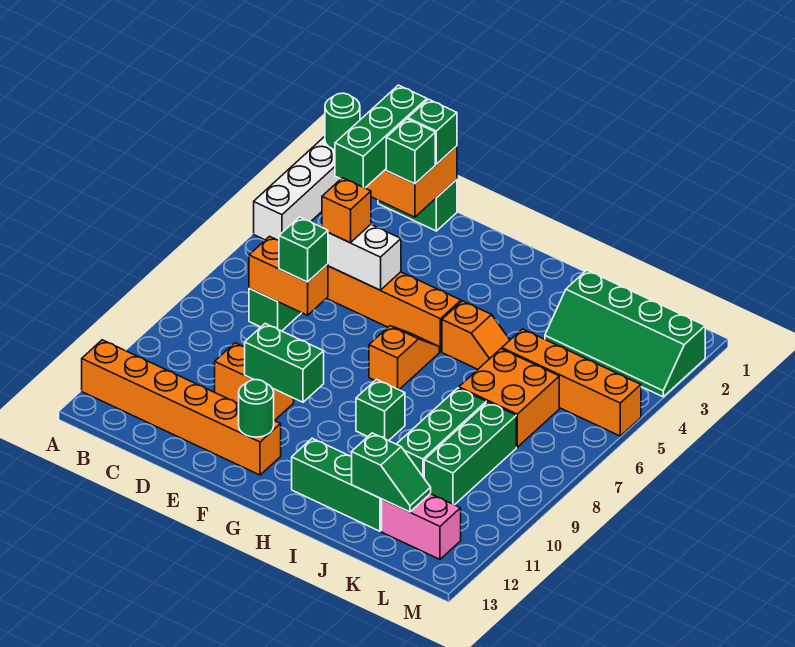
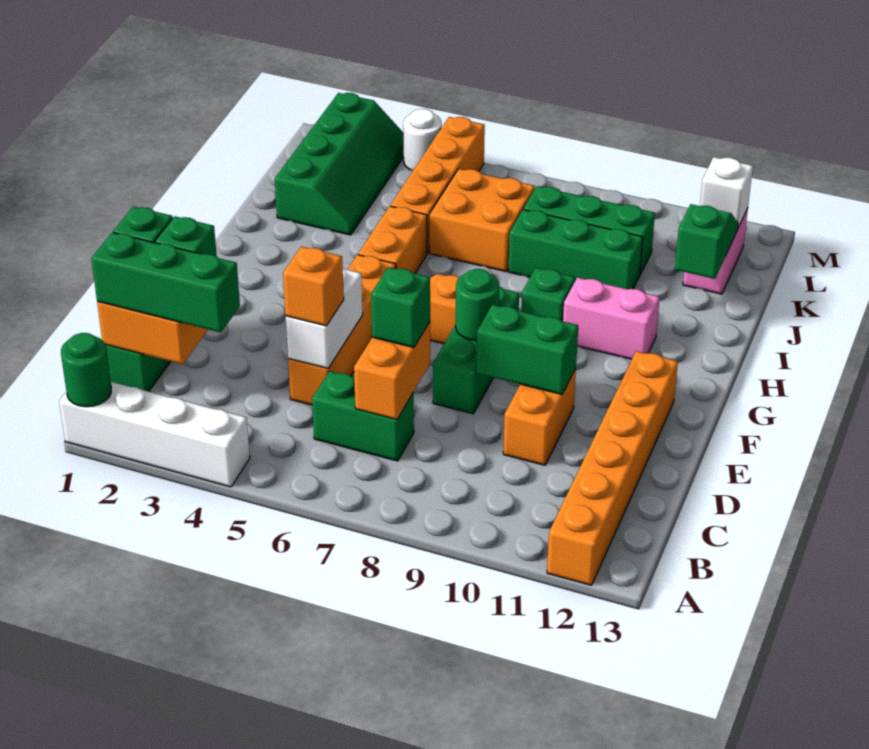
green 1x2 brick [245,324,324,402] -> green 1x2 brick turned to [476,305,578,394]
green 1x1 round brick [239,380,274,437] -> green 1x1 round brick moved to [456,269,500,341]
orange 1x2 slope [442,301,510,369] -> orange 1x2 brick [358,206,427,273]
none -> pink 1x2 brick [563,278,660,359]
green 1x3 brick [292,438,382,531] -> green 1x3 brick moved to [433,287,519,414]
none -> white 1x1 brick [700,157,753,228]
none -> white 1x1 round brick [403,109,442,170]

